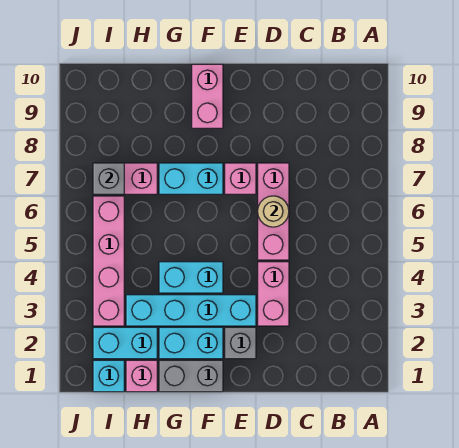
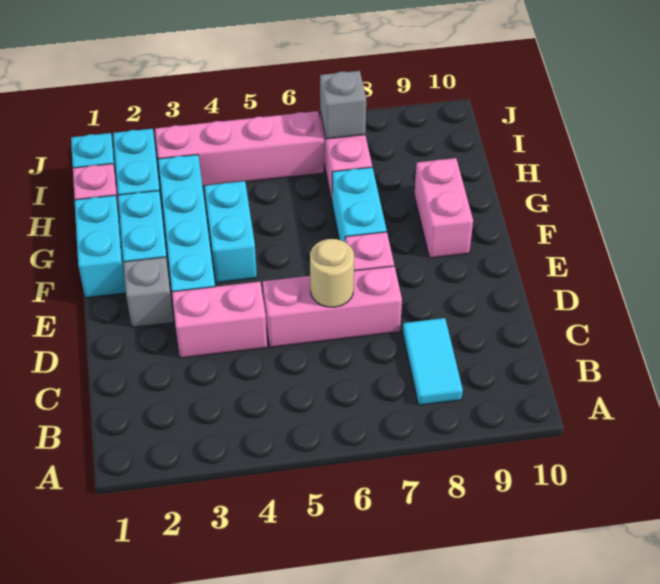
none -> cyan 1x2 tile [403,318,463,405]
grey 1x2 brick [159,360,223,392] -> cyan 1x2 brick [75,195,126,298]
pink 1x2 brick [192,64,223,128] -> pink 1x2 brick turned to [414,158,473,258]

